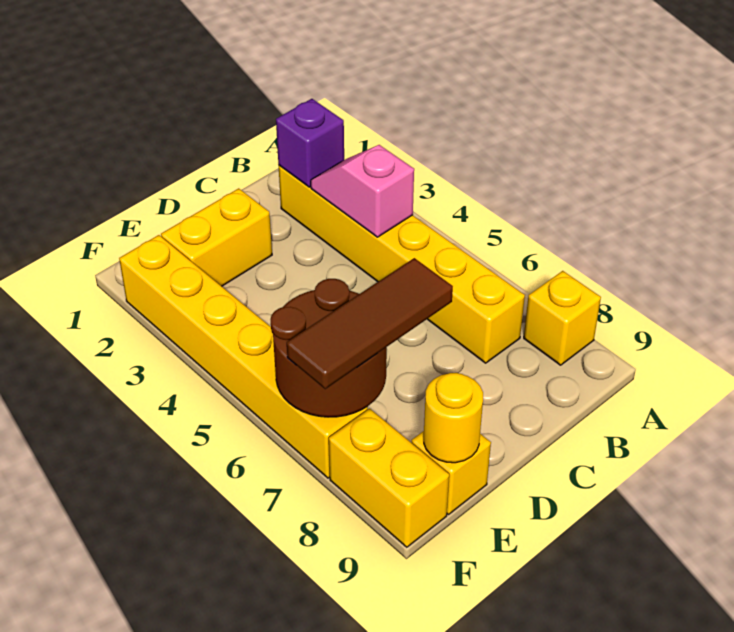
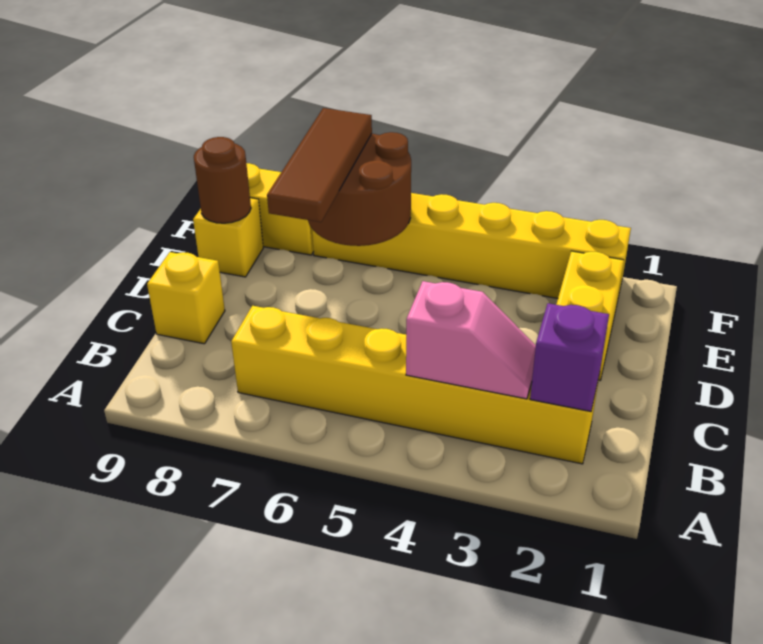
yellow 1x1 brick [524,271,601,365] -> yellow 1x1 brick moved to [147,252,225,344]
yellow 1x1 round brick [424,373,483,463] -> brown 1x1 round brick [194,137,251,223]

